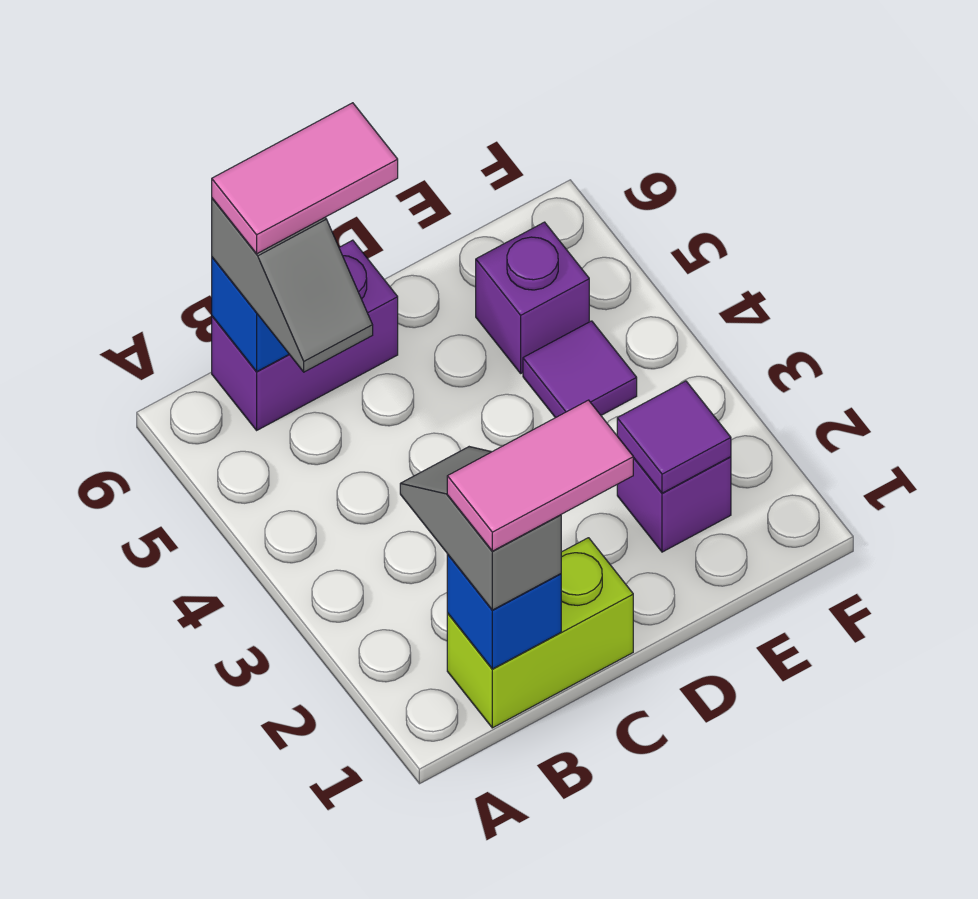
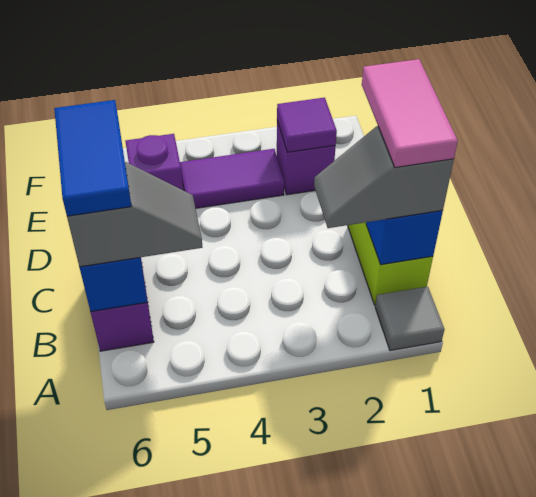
none -> grey 1x1 tile [375,287,444,351]
pink 1x2 tile [212,103,398,254] -> blue 1x2 tile [54,100,131,216]
purple 1x1 tile [523,321,637,418] -> purple 1x2 tile [180,149,284,208]

